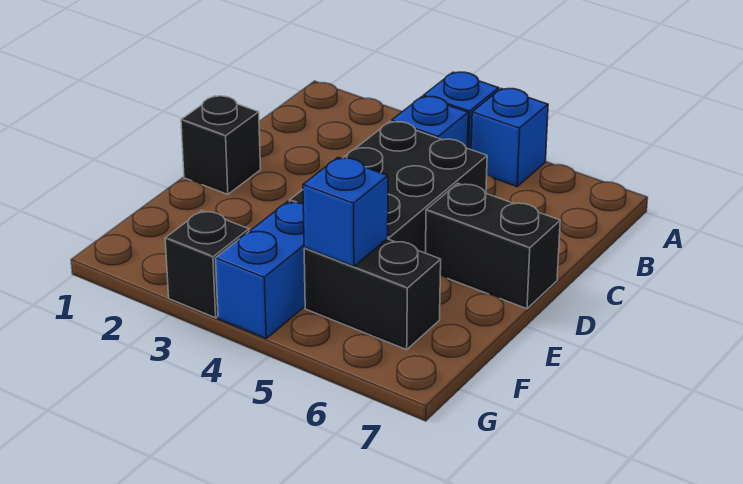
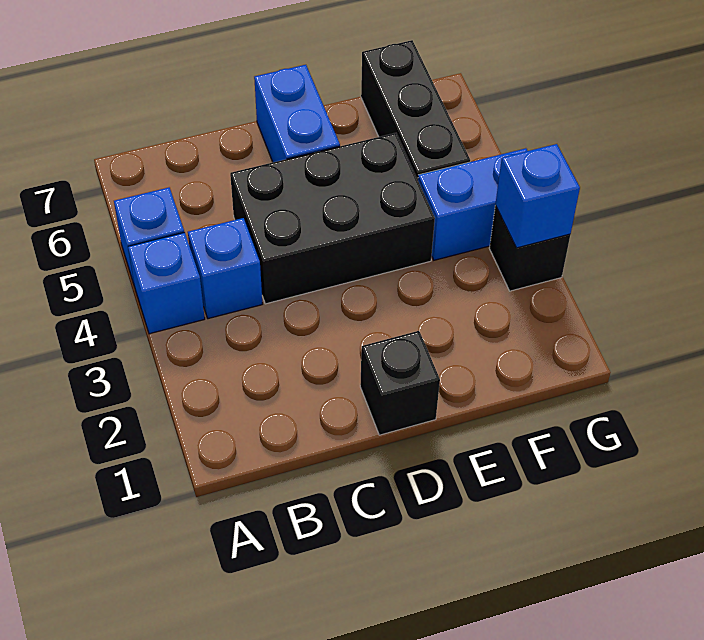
black 1x2 brick [426,183,560,309] -> blue 1x2 brick [254,65,340,162]
black 1x2 brick [304,239,441,350] -> black 1x3 brick [361,40,470,180]
blue 1x1 brick [303,158,388,267] -> blue 1x1 brick moved to [495,144,580,248]

